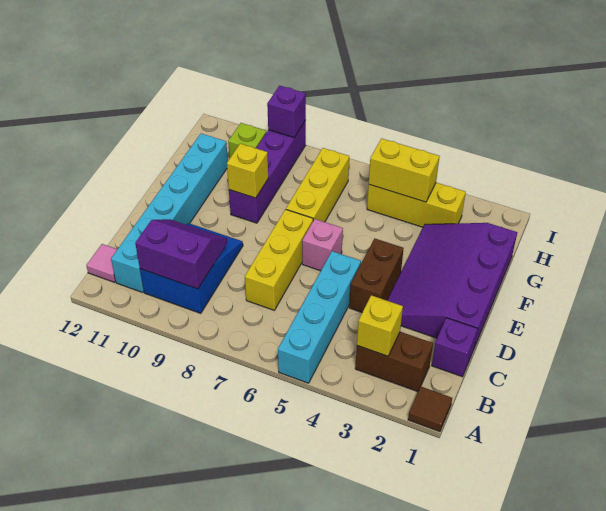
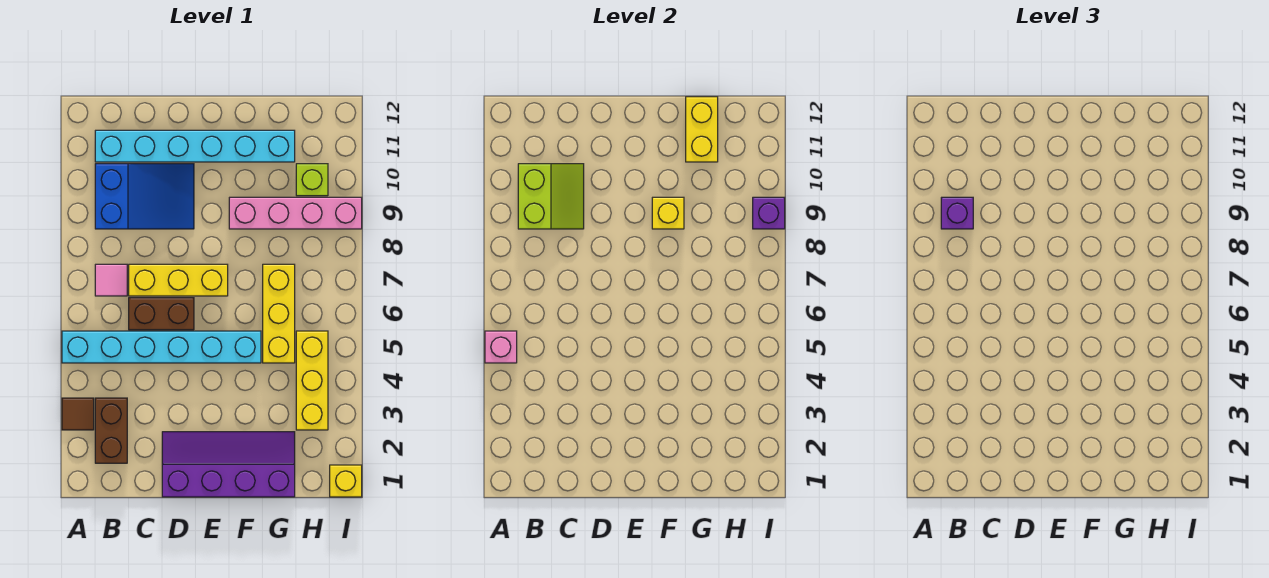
brown 1x1 tile [408,387,452,432] -> brown 1x1 tile moved to [62,398,94,430]
cyan 1x4 brick [278,251,361,383] -> cyan 1x6 brick [62,331,261,363]
yellow 1x1 brick [357,295,403,356] -> yellow 1x1 brick moved to [330,465,362,497]
purple 2x2 slope [135,219,227,289] -> lime 2x2 slope [518,164,584,229]
pink 1x1 tile [86,244,117,282] -> pink 1x1 tile moved to [95,264,127,296]
purple 1x1 brick [432,318,478,377] -> purple 1x1 brick moved to [941,197,973,229]
purple 3x4 slope [387,223,517,350] -> purple 2x4 slope [162,432,295,497]
brown 1x2 brick [349,239,404,312] -> brown 1x2 brick moved to [129,298,194,330]
pink 1x1 brick [302,219,343,271] -> pink 1x1 brick moved to [485,331,517,363]
yellow 1x3 brick [286,148,349,222] -> yellow 1x3 brick turned to [263,264,295,363]
purple 1x4 brick [229,120,306,223] -> pink 1x4 brick [229,197,362,229]
yellow 1x2 brick [369,139,440,202] -> yellow 1x2 brick moved to [686,97,718,162]

